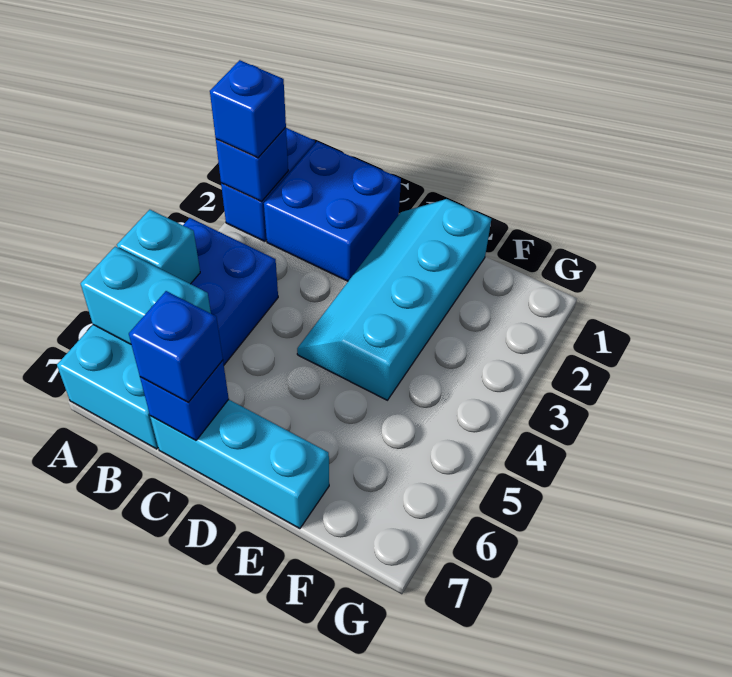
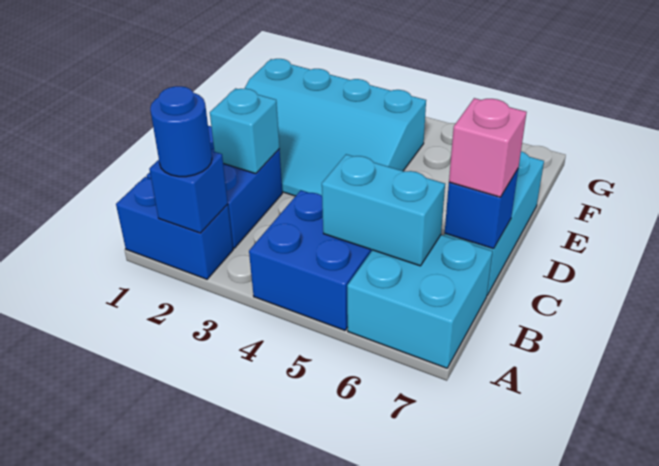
blue 1x1 brick [210,60,286,158] -> blue 1x1 round brick [150,86,212,177]
cyan 1x1 brick [117,210,200,284] -> cyan 1x1 brick moved to [210,88,279,174]
cyan 1x2 brick [81,247,211,344] -> cyan 1x2 brick turned to [322,154,445,266]
blue 1x1 brick [129,291,223,402] -> pink 1x1 brick [449,98,527,197]
cyan 2x4 slope [297,199,491,400] -> cyan 3x4 slope [244,59,426,196]

